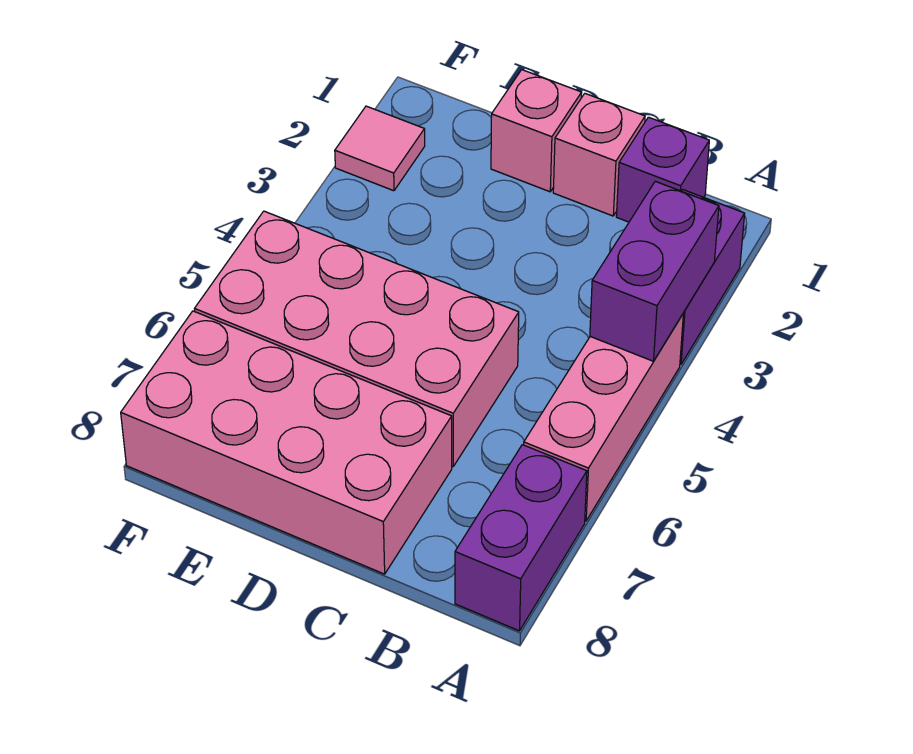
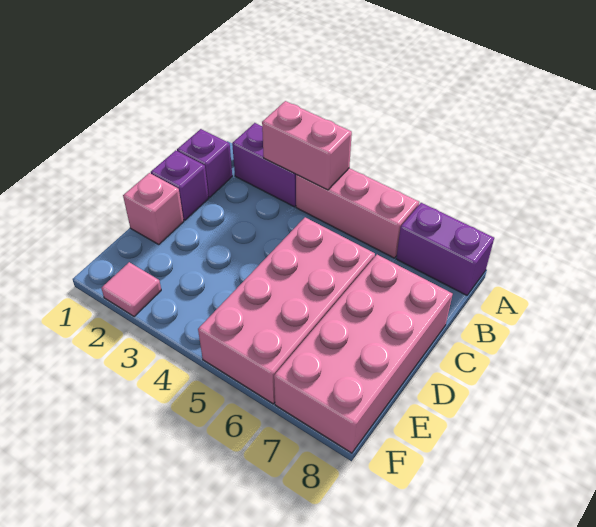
purple 1x2 brick [590,181,719,361] -> pink 1x2 brick [262,101,352,190]
pink 1x1 brick [553,94,645,216] -> purple 1x1 brick [151,150,209,220]

